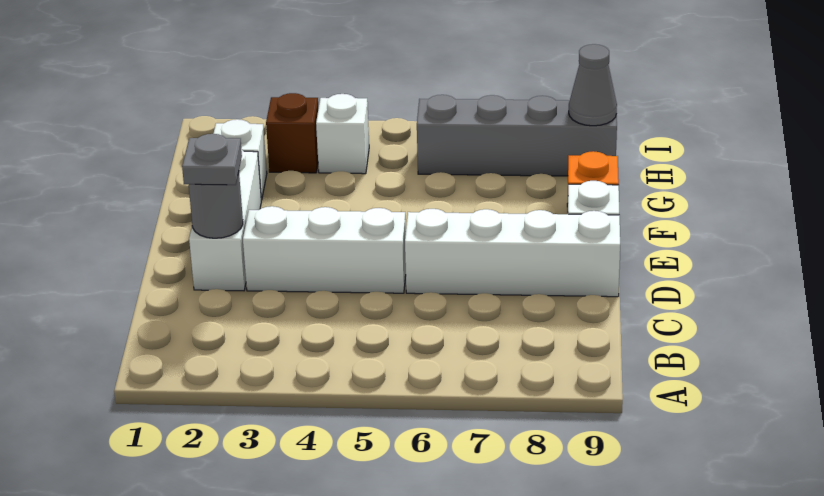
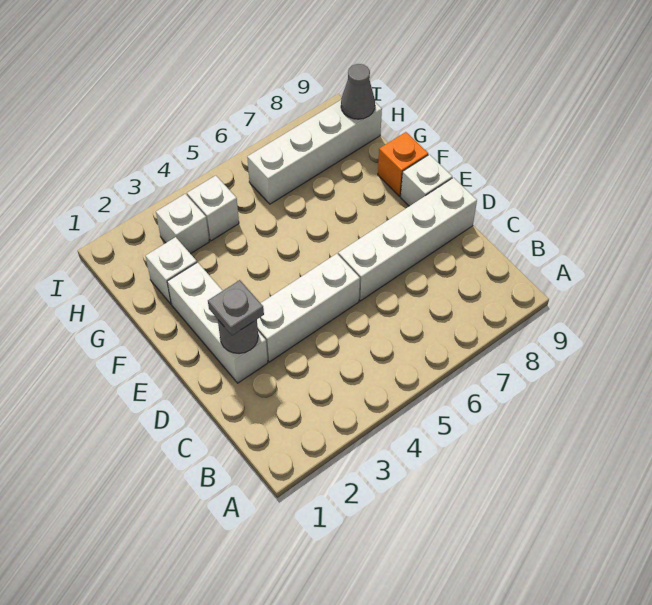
brown 1x1 brick [266,93,319,173] -> white 1x1 brick [156,194,209,254]
grey 1x4 brick [417,95,617,176] -> white 1x4 brick [247,100,382,204]

